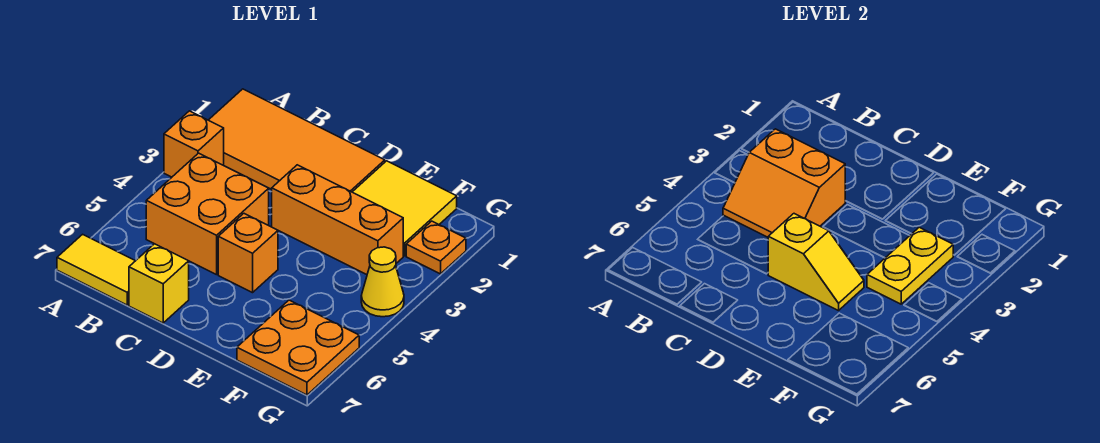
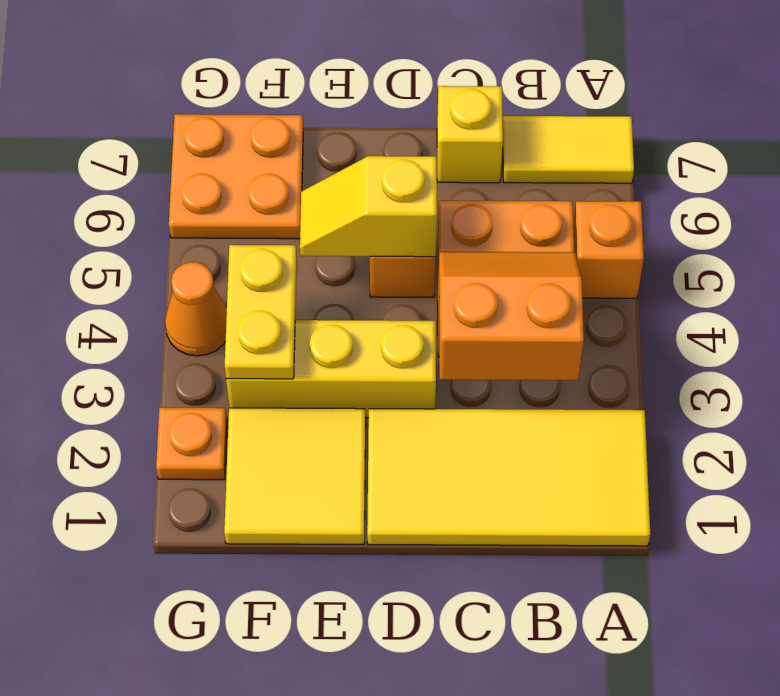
orange 2x4 tile [209,89,385,192] -> yellow 2x4 tile [367,409,650,546]
orange 1x1 brick [164,111,224,177] -> orange 1x1 brick moved to [573,201,644,298]
orange 1x3 brick [272,165,403,275] -> yellow 1x3 brick [226,320,436,418]
yellow 1x1 cone [361,247,404,317] -> orange 1x1 cone [165,262,227,356]

